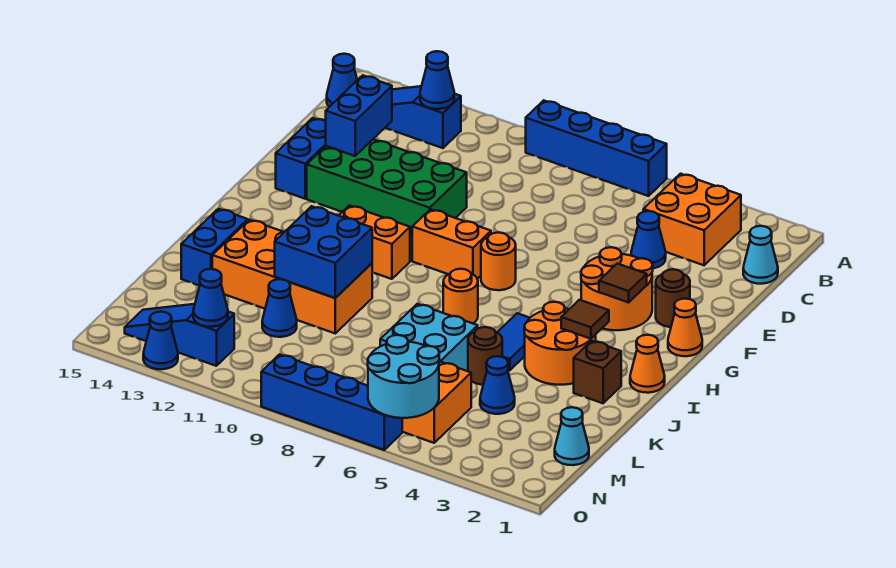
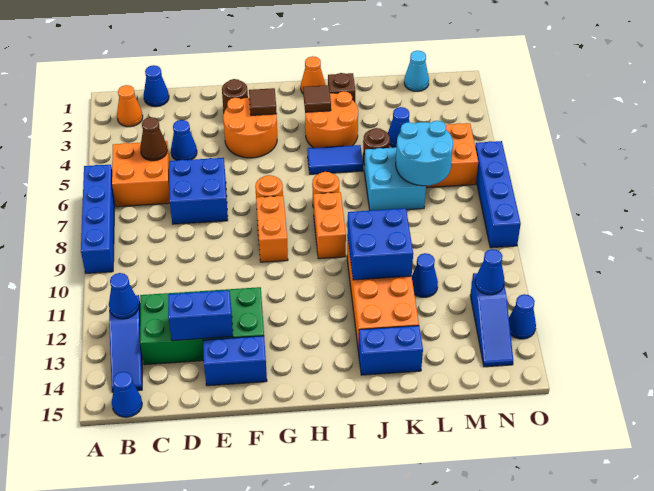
orange 2x2 brick [643,174,741,265] -> orange 2x2 brick moved to [112,141,170,207]
cyan 1x1 cone [743,226,778,284] -> blue 1x1 cone [144,65,169,107]
none -> brown 1x1 cone [140,117,167,161]
none -> blue 2x2 brick [169,158,228,224]
green 2x4 brick [307,139,467,236] -> green 2x4 brick turned to [140,287,264,365]
orange 1x1 cone [668,299,702,356] -> orange 1x1 cone moved to [117,85,143,127]
orange 1x2 brick [339,205,410,279] -> orange 1x2 brick moved to [314,192,346,259]
cyan 2x2 round brick [368,335,439,418] -> cyan 2x2 round brick moved to [396,121,453,186]

